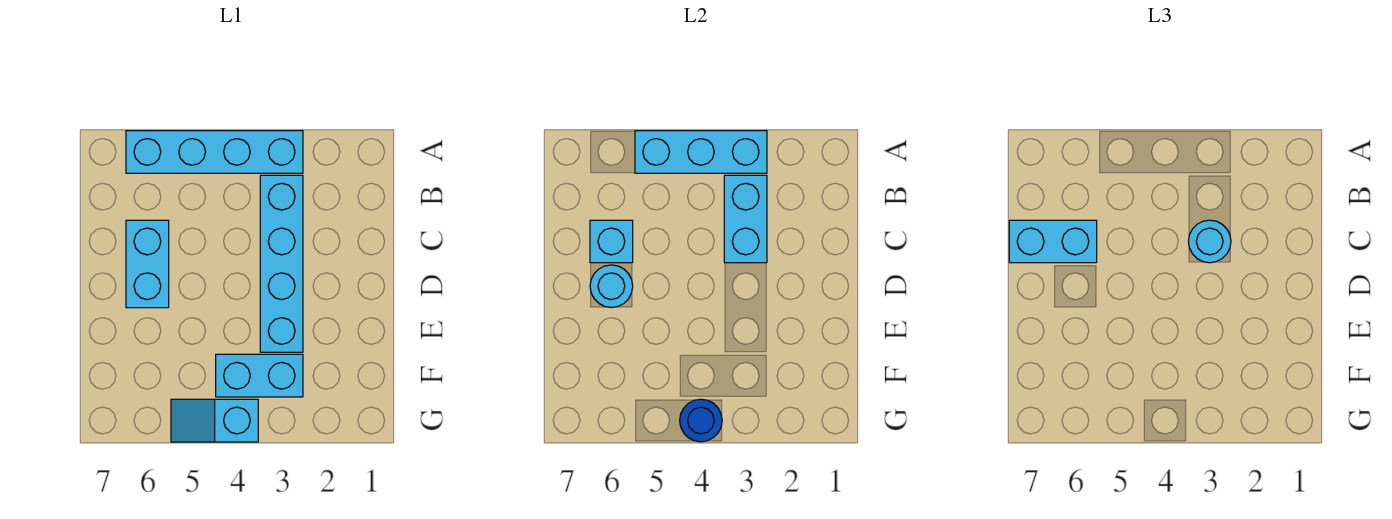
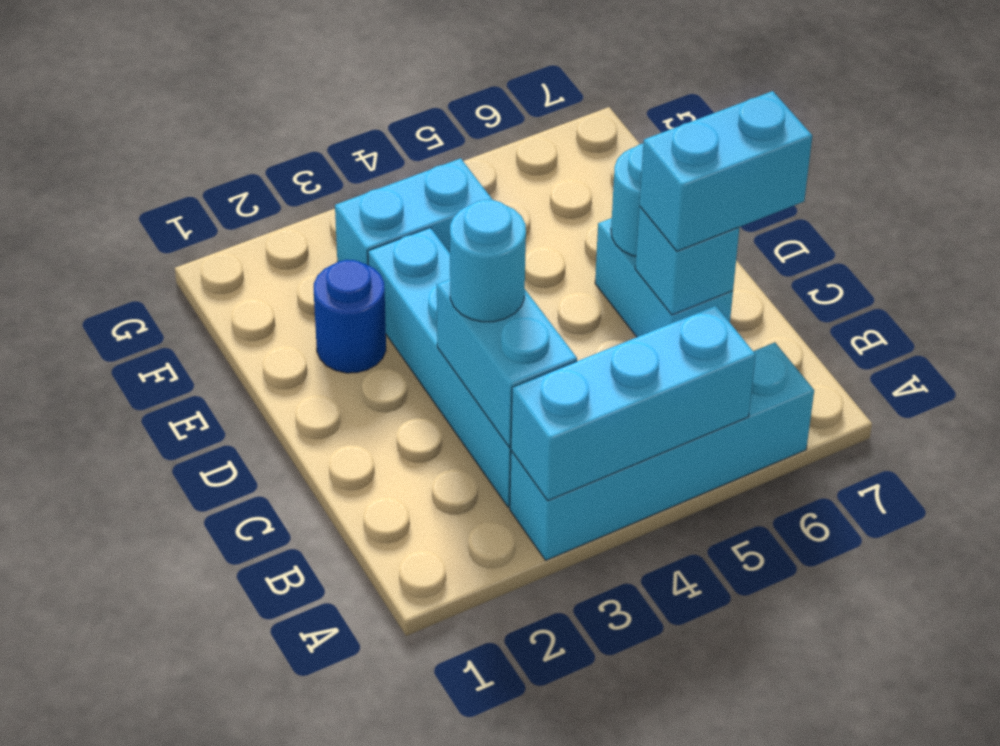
cyan 1x2 slope [171,399,258,442] -> none
blue 1x1 round brick [680,399,722,442] -> blue 1x1 round brick moved to [314,260,386,373]

